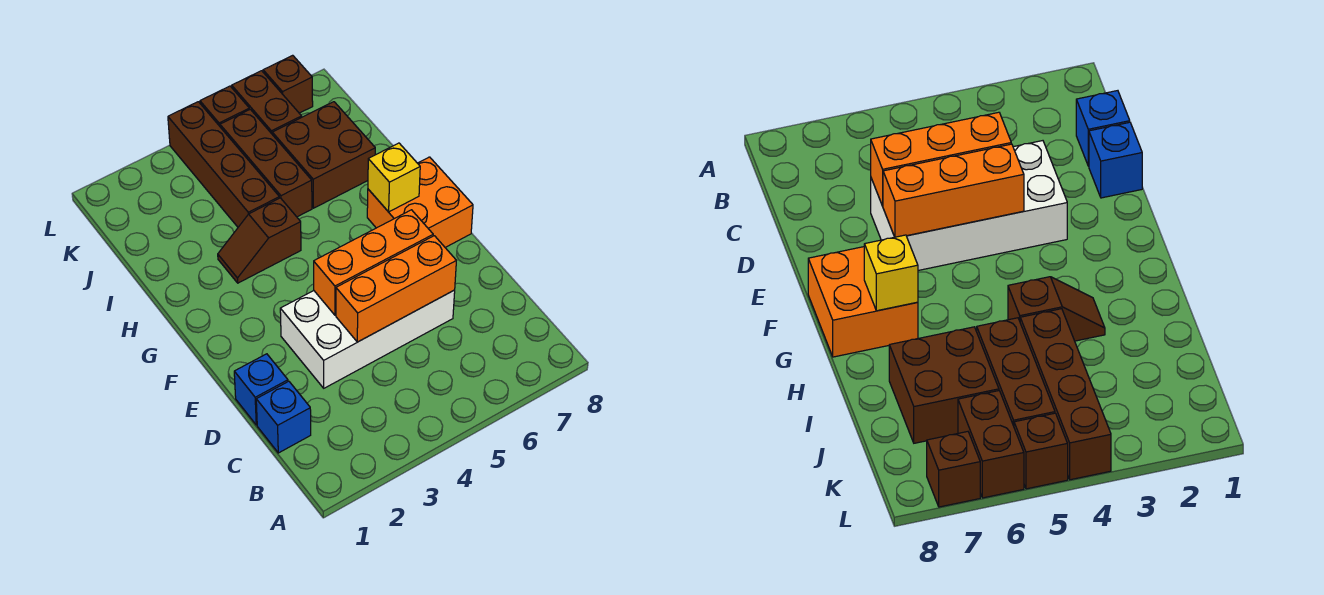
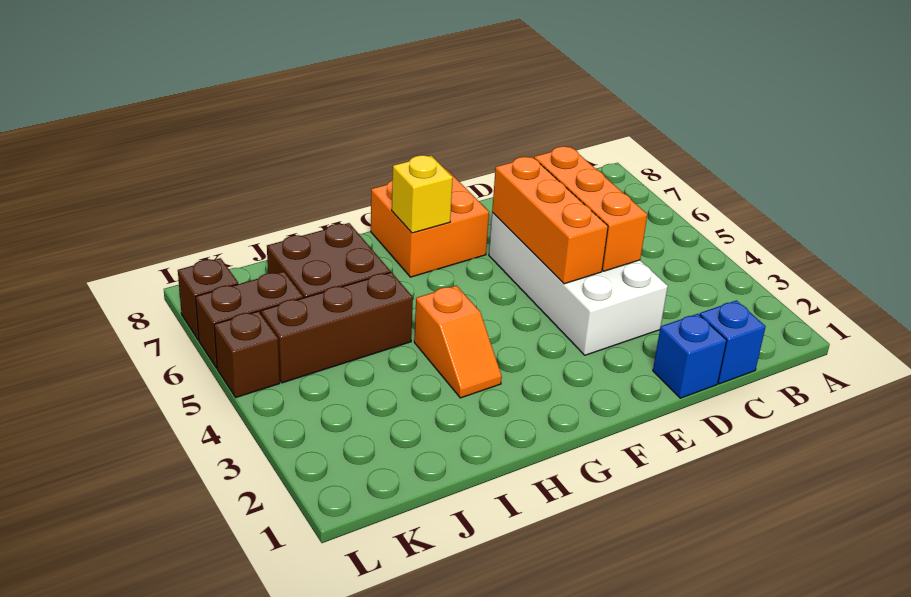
brown 1x2 slope [218,198,301,283] -> orange 1x2 slope [414,286,502,398]
brown 1x4 brick [168,102,279,227] -> none

